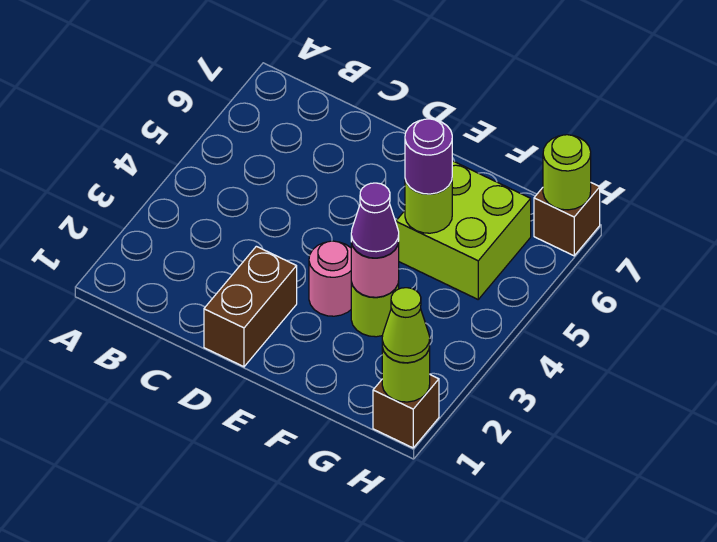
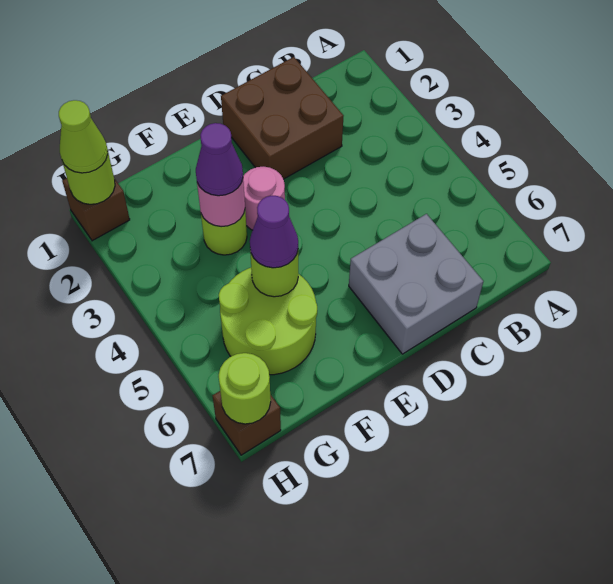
none -> grey 2x2 brick [349,214,483,354]
brown 1x2 brick [204,246,297,367] -> brown 2x2 brick [221,57,343,179]
lime 2x2 brick [396,161,531,299] -> lime 2x2 round brick [219,268,317,375]
purple 1x1 round brick [405,119,452,194] -> purple 1x1 cone [250,196,298,268]

